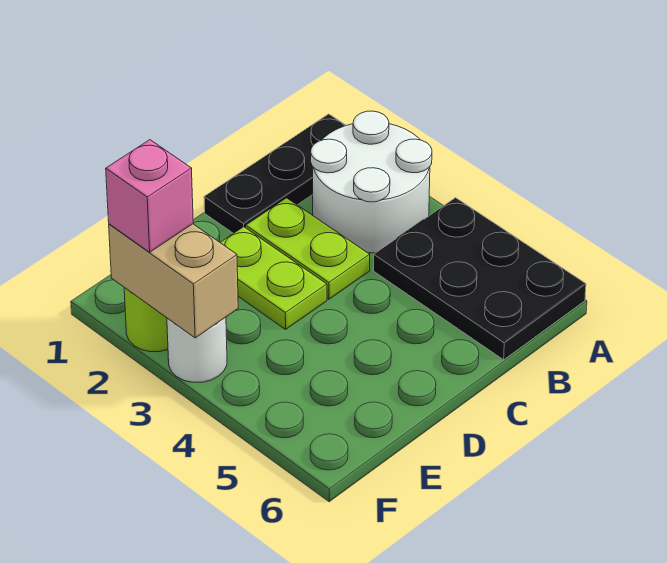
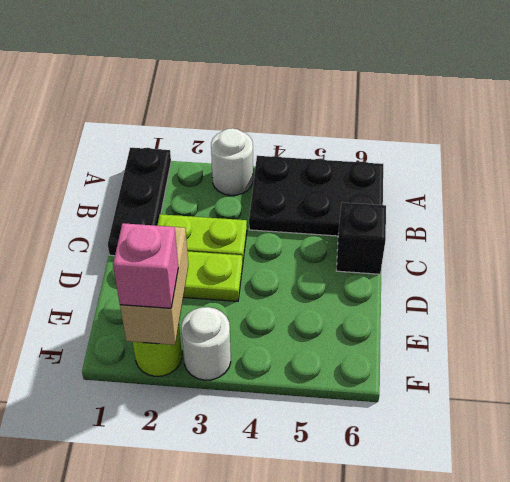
white 2x2 round brick [311,111,432,253] -> white 1x1 round brick [211,128,253,195]
none -> black 1x1 brick [336,202,386,274]
tan 1x2 brick [109,224,238,338] -> tan 1x2 brick turned to [120,227,188,345]

